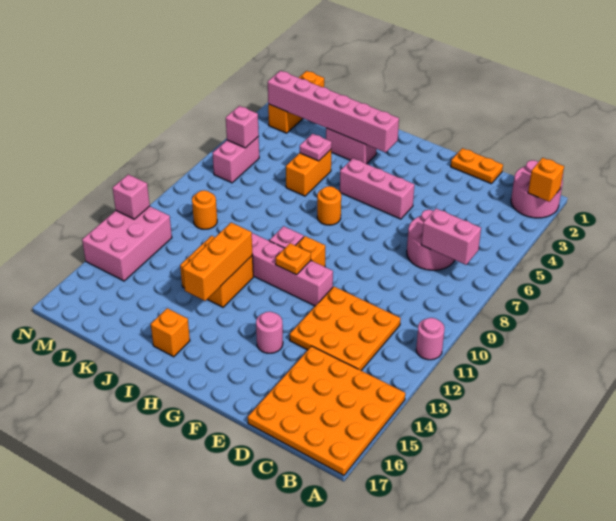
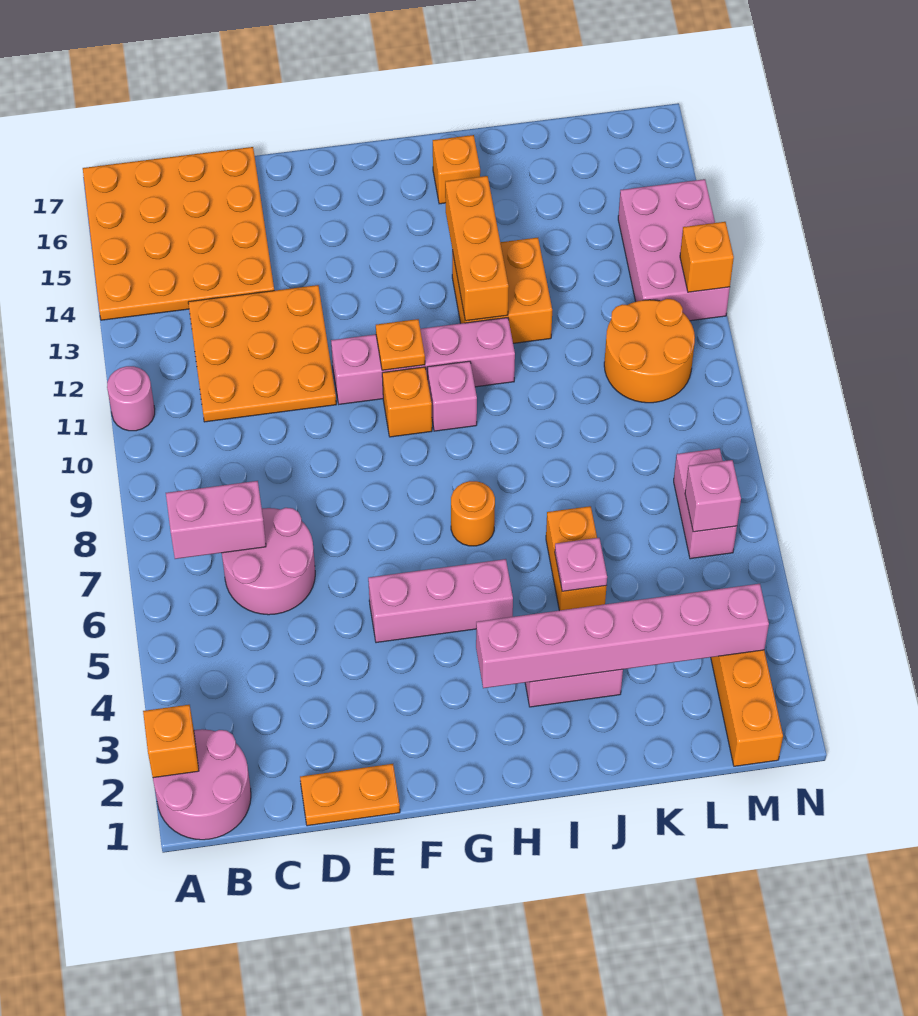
pink 1x1 round brick [256,312,283,353] -> none
orange 1x1 round brick [192,190,217,229] -> orange 2x2 round brick [604,299,695,403]
pink 1x1 brick [113,174,150,219] -> orange 1x1 brick [680,222,734,292]

